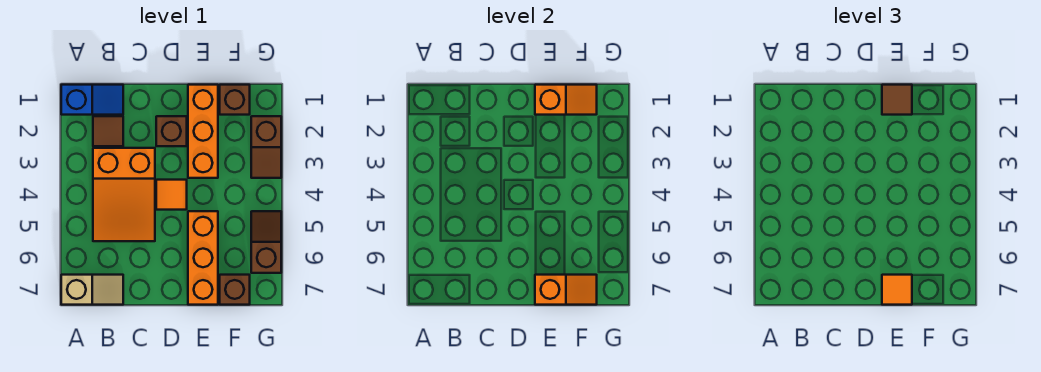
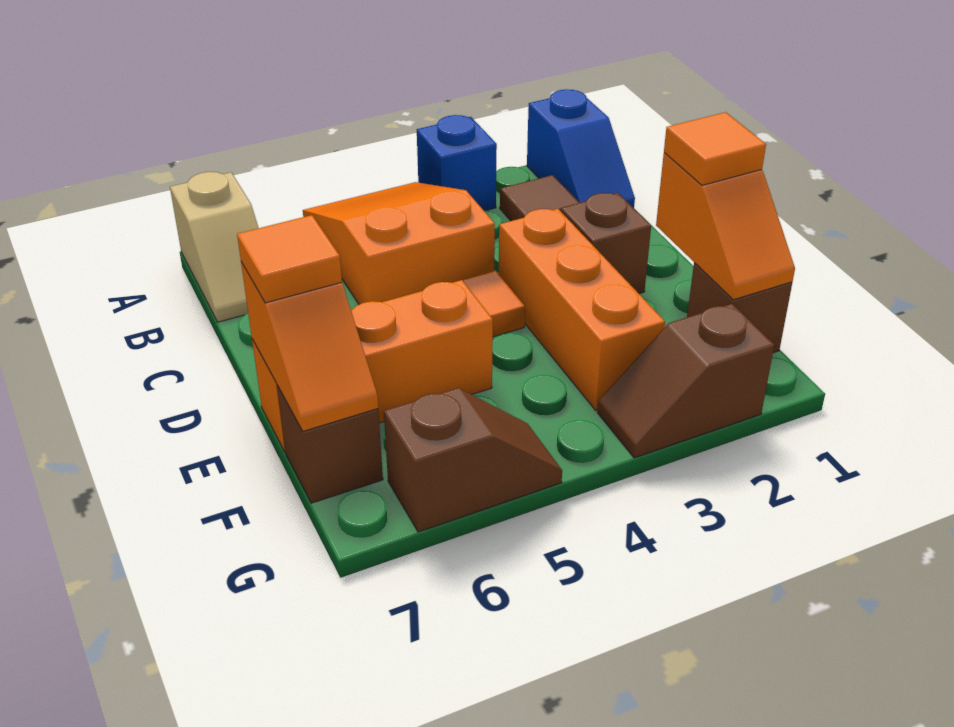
none -> blue 1x1 brick [417,115,497,211]
orange 2x3 slope [93,148,155,241] -> orange 2x3 slope turned to [303,182,495,304]
orange 1x3 brick [188,85,218,178] -> orange 1x3 brick turned to [499,209,665,410]
brown 1x1 tile [882,85,912,115] -> orange 1x1 tile [664,112,766,185]

